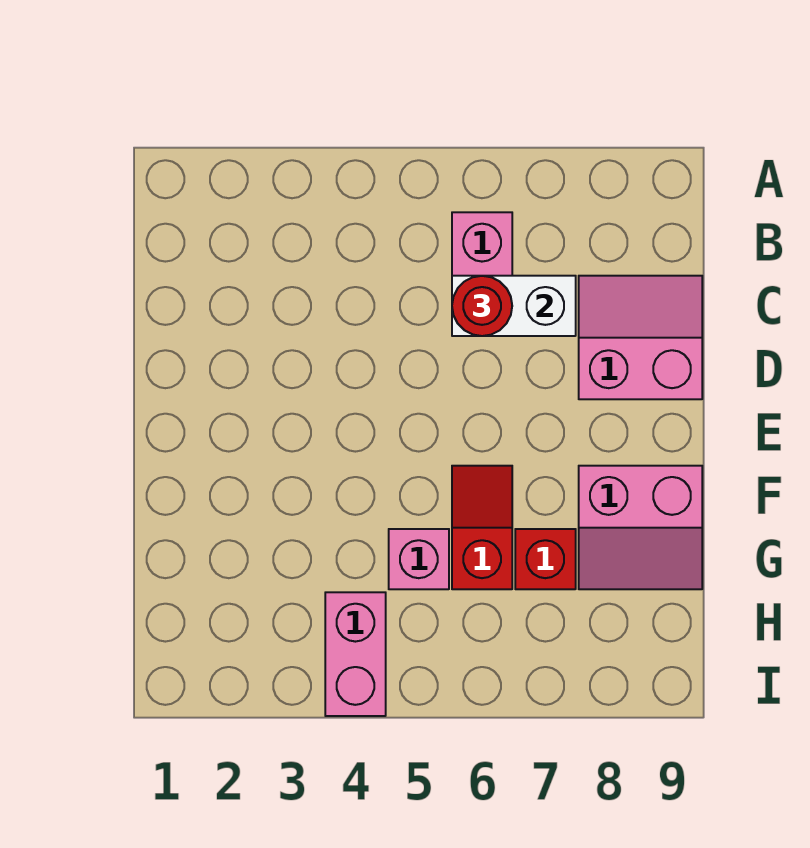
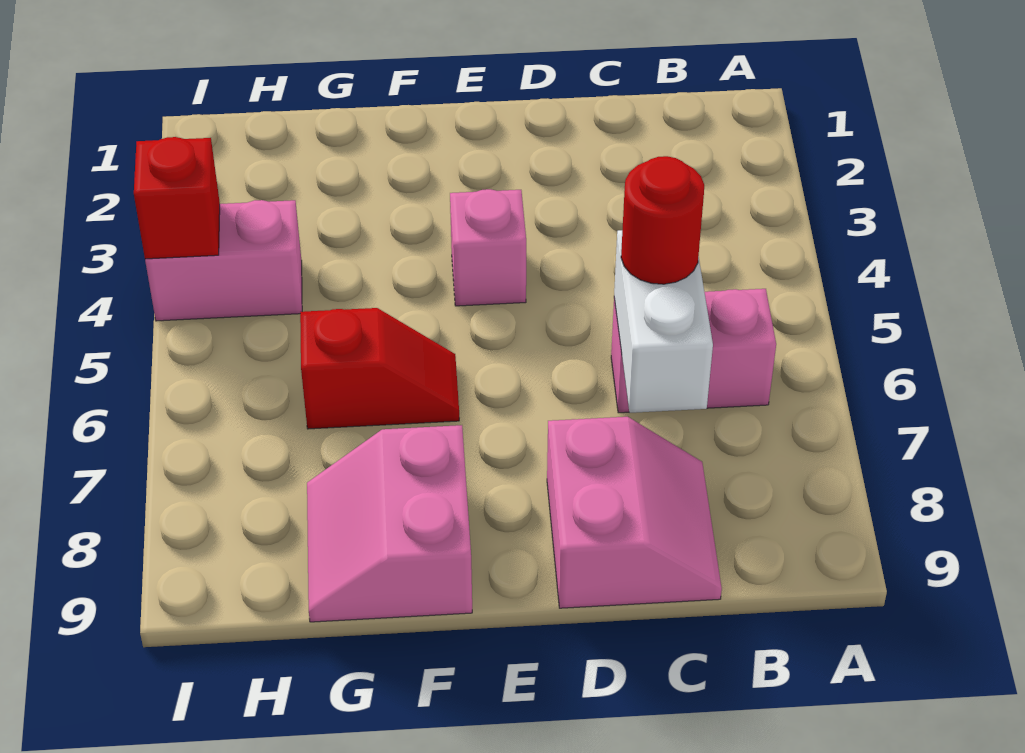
pink 1x1 brick [389,529,449,589] -> pink 1x1 brick moved to [450,189,526,306]
red 1x1 brick [515,529,576,589] -> red 1x1 brick moved to [134,137,220,259]

